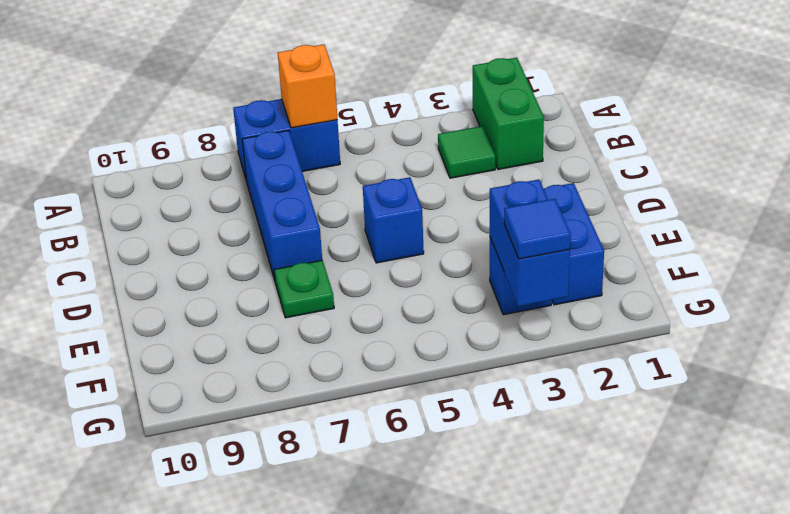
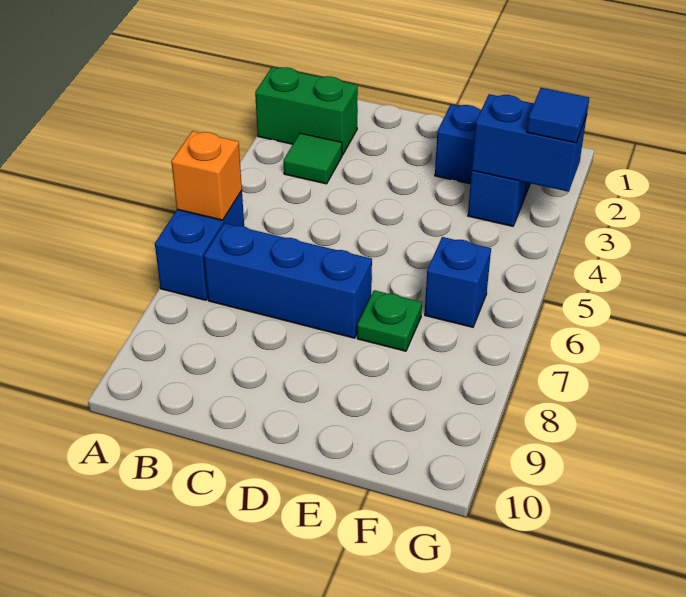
blue 1x1 brick [363,177,424,263] -> blue 1x1 brick moved to [425,237,491,327]

